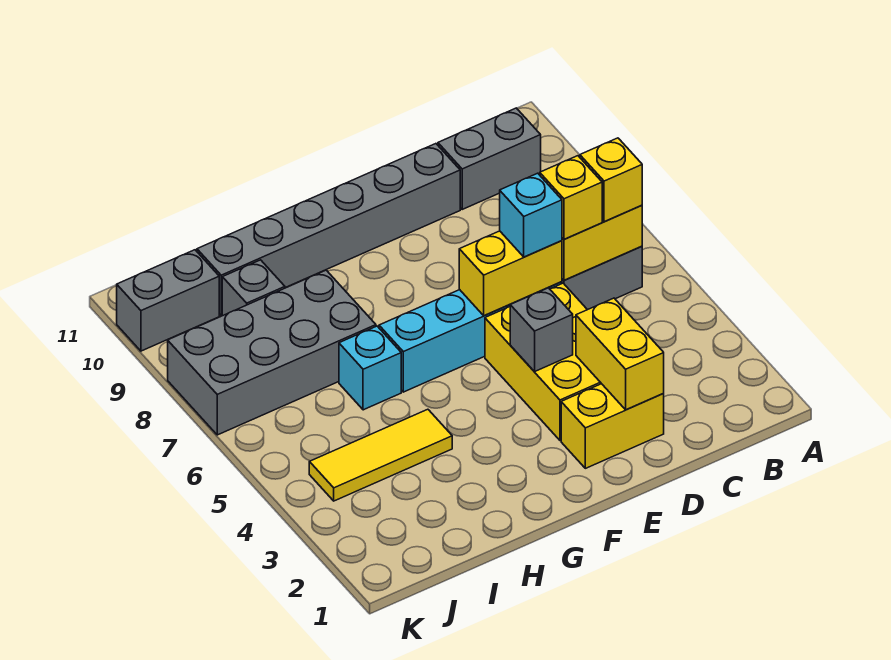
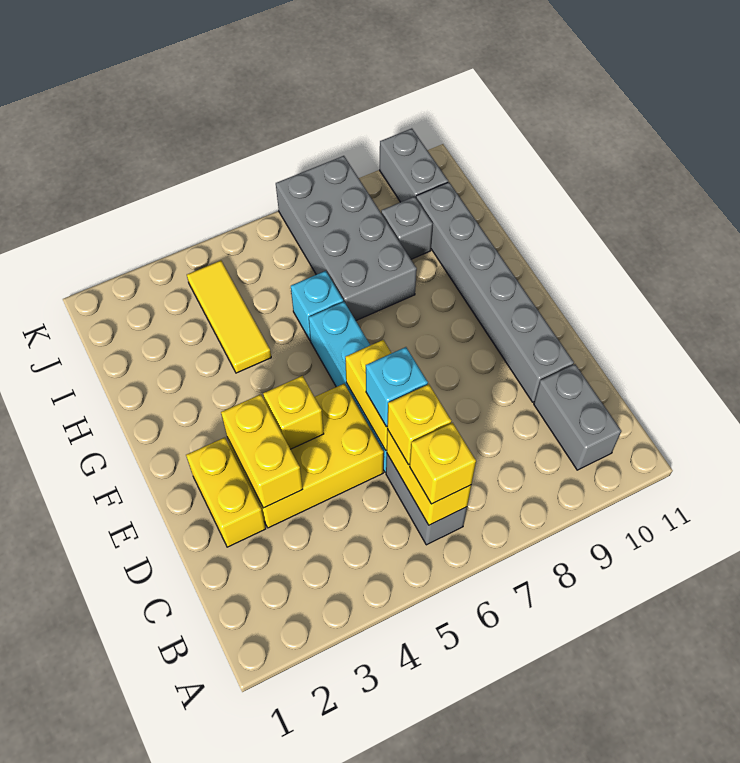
yellow 1x2 brick [576,298,664,410] -> yellow 1x2 brick turned to [221,394,303,508]
grey 1x1 brick [510,288,573,372] -> yellow 1x1 brick [263,376,324,449]

